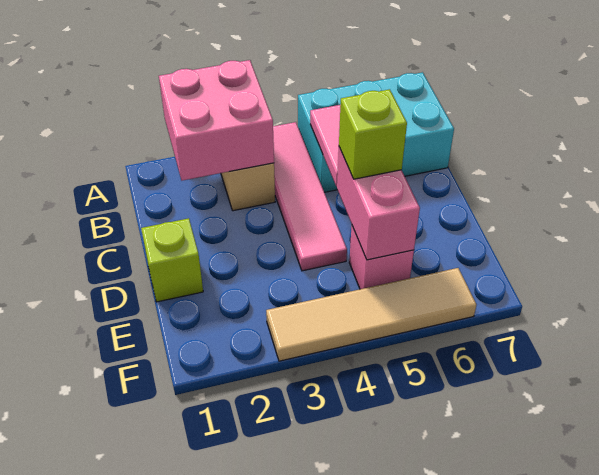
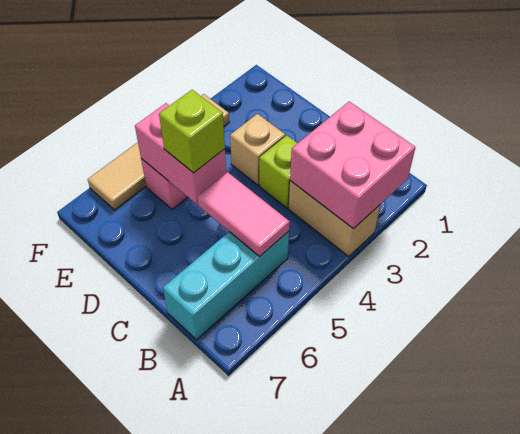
pink 1x4 tile [273,122,347,271] -> none
cyan 2x3 brick [298,72,454,192] -> cyan 1x3 brick [163,231,289,340]
lime 1x1 brick [141,218,203,302] -> lime 1x1 brick moved to [259,135,297,208]
none -> tan 1x1 brick [230,114,285,185]

